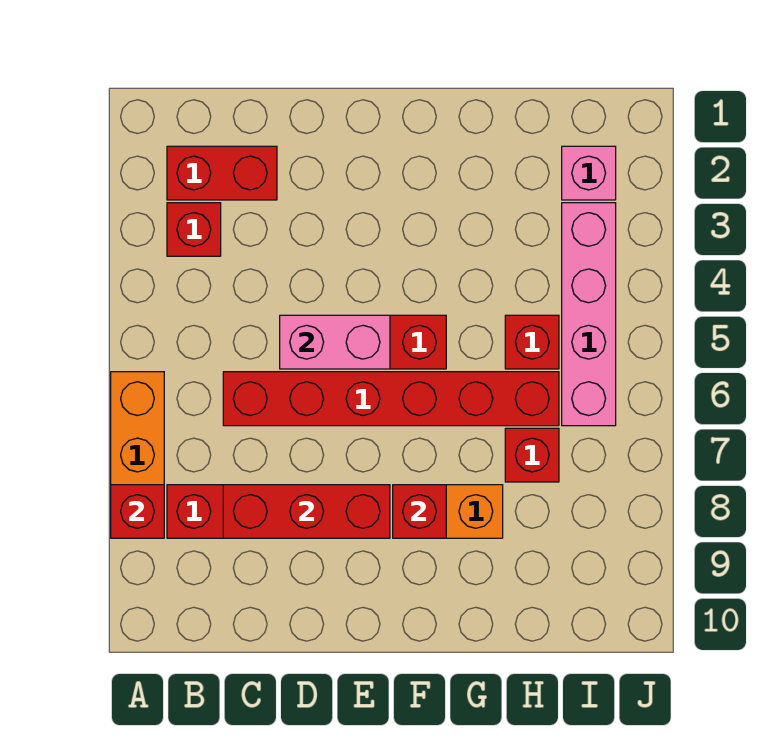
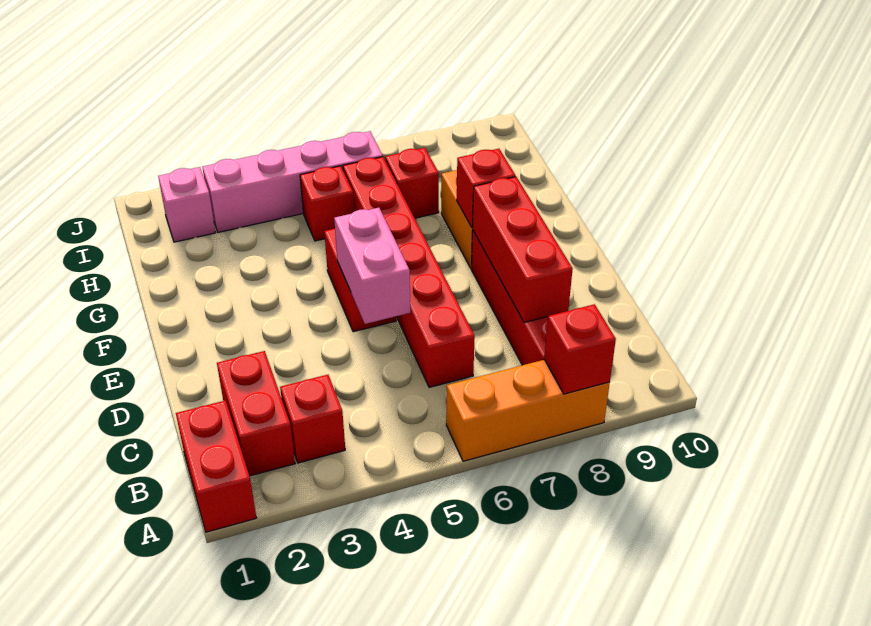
none -> red 1x2 brick [176,400,256,532]

